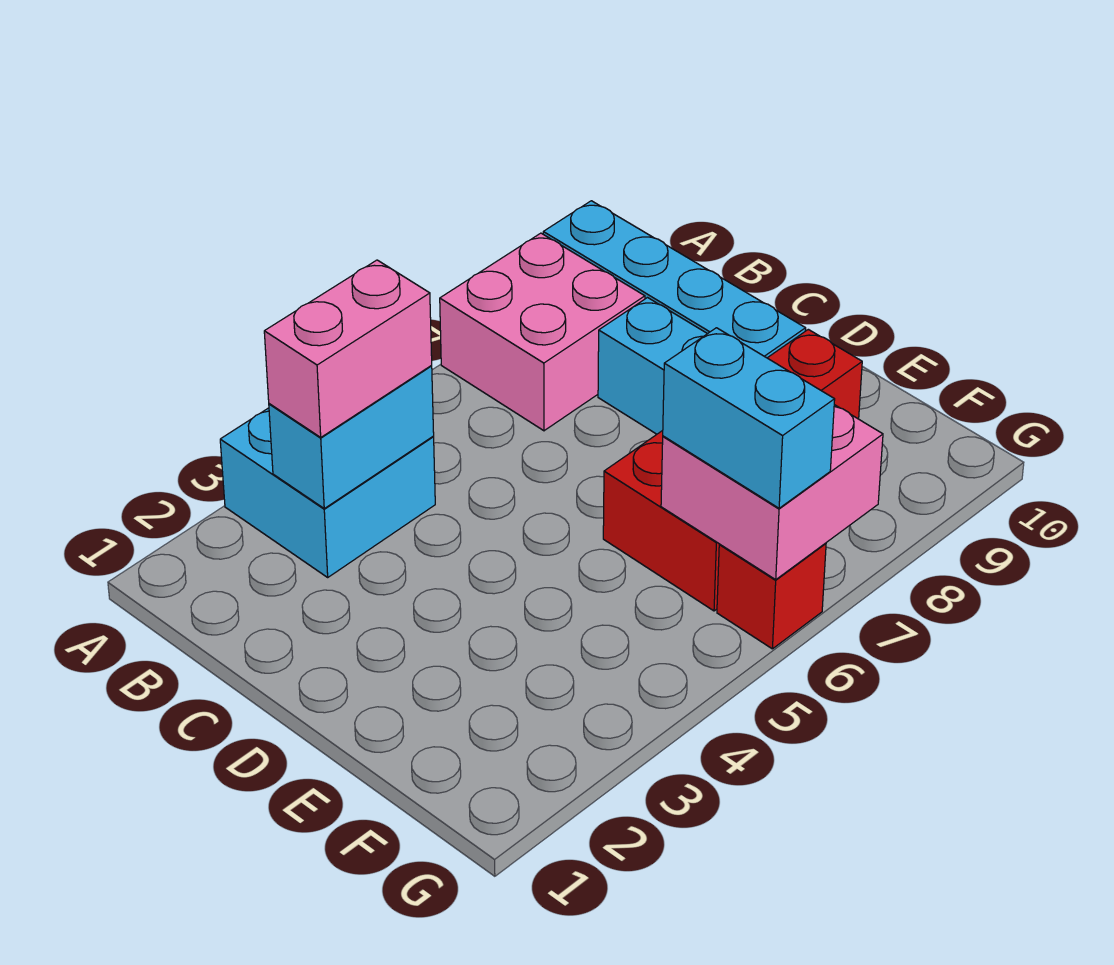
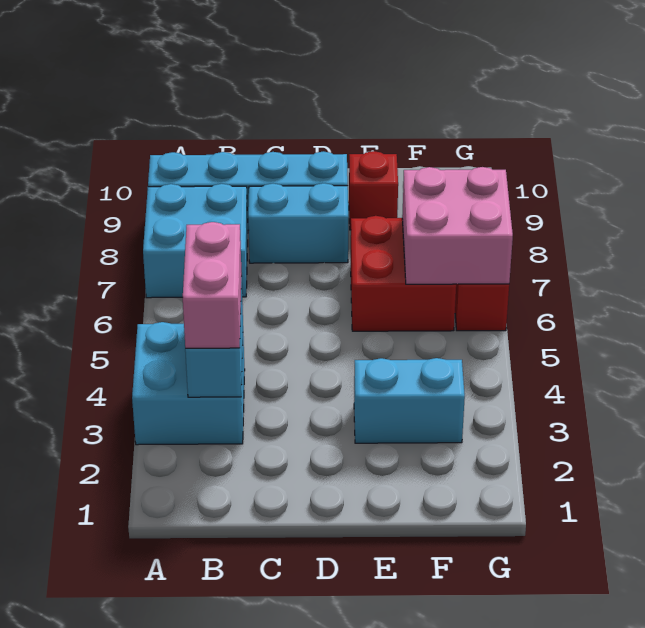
pink 2x2 brick [440,233,645,431] -> cyan 2x2 brick [143,184,248,298]
cyan 1x2 brick [663,328,835,508] -> cyan 1x2 brick moved to [354,358,465,443]

